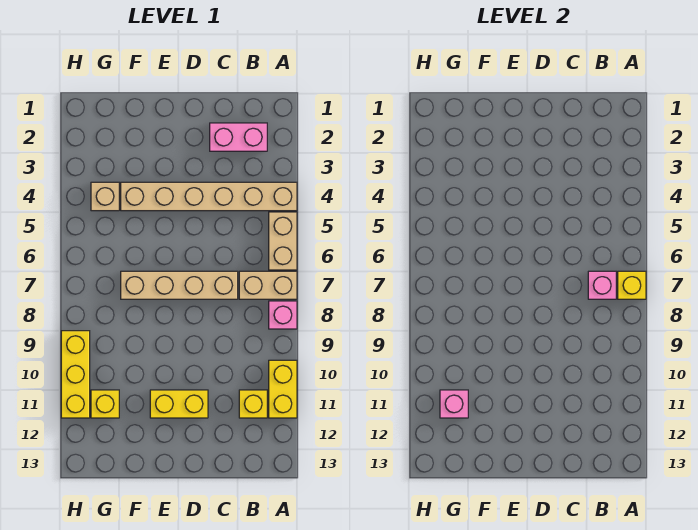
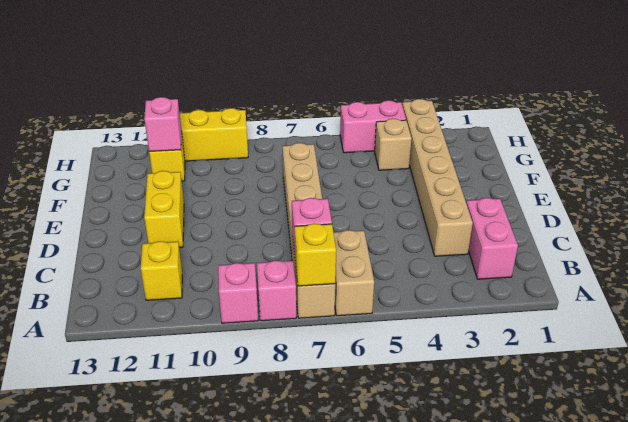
tan 1x6 brick [121,182,297,211] -> tan 1x6 brick moved to [402,99,473,256]
tan 1x2 brick [269,212,297,270] -> tan 1x2 brick turned to [334,230,374,316]
none -> pink 1x1 brick [218,263,258,323]
yellow 1x2 brick [269,360,297,418] -> none
none -> pink 1x2 brick [340,100,406,153]

